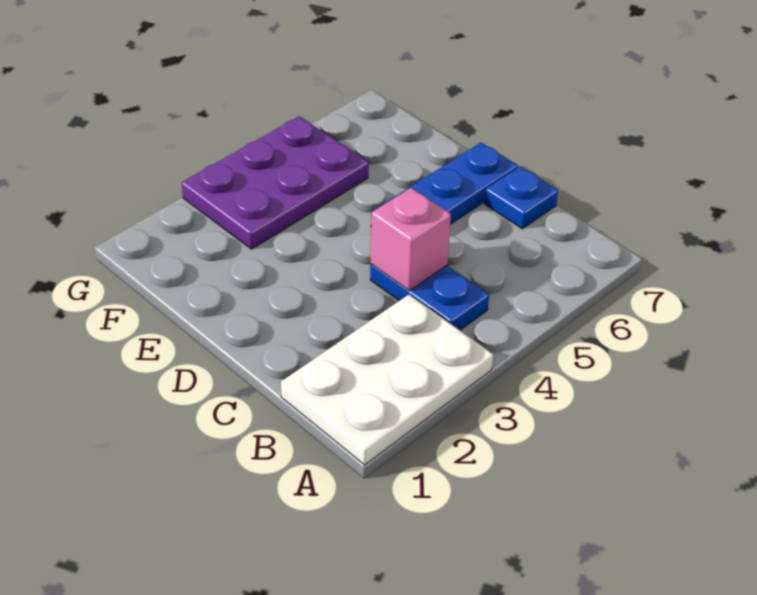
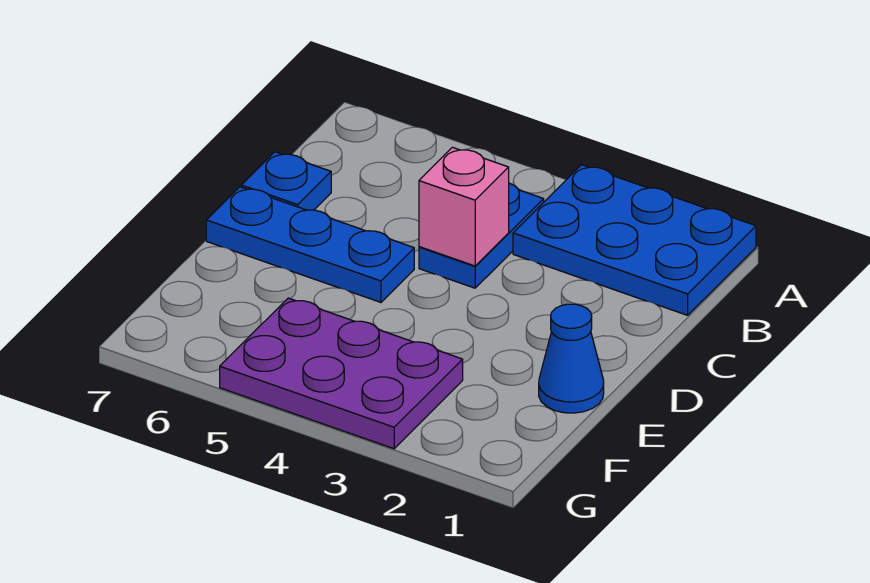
white 2x3 plate [281,294,493,465] -> blue 2x3 plate [513,165,756,315]
none -> blue 1x1 cone [539,304,604,413]

